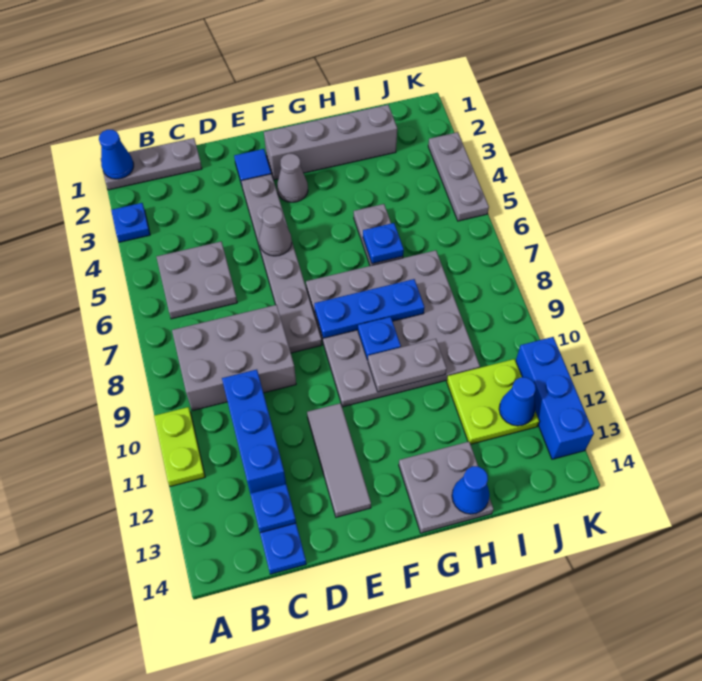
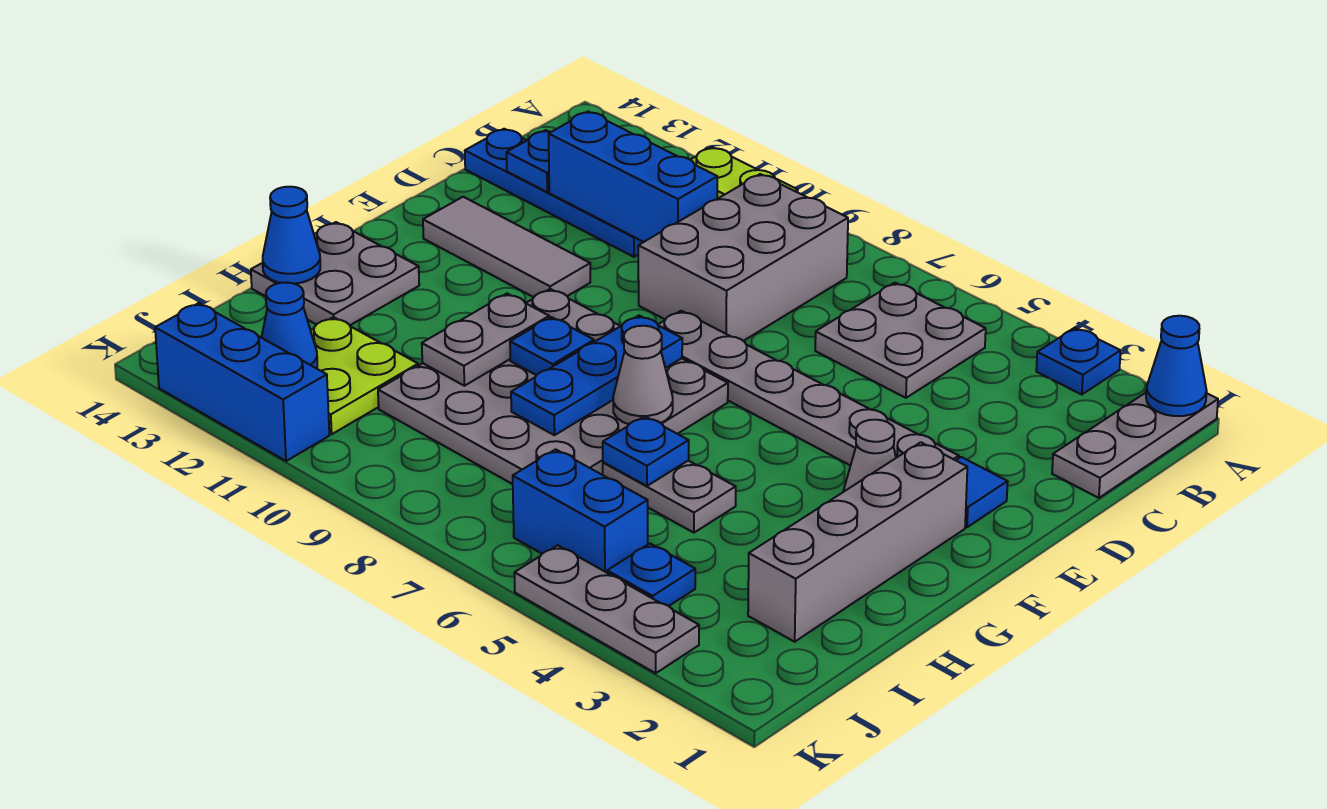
grey 1x1 cone [259,207,292,256] -> grey 1x1 cone moved to [613,326,673,424]
none -> blue 1x1 plate [607,544,695,606]
none -> blue 1x2 brick [513,449,648,573]

